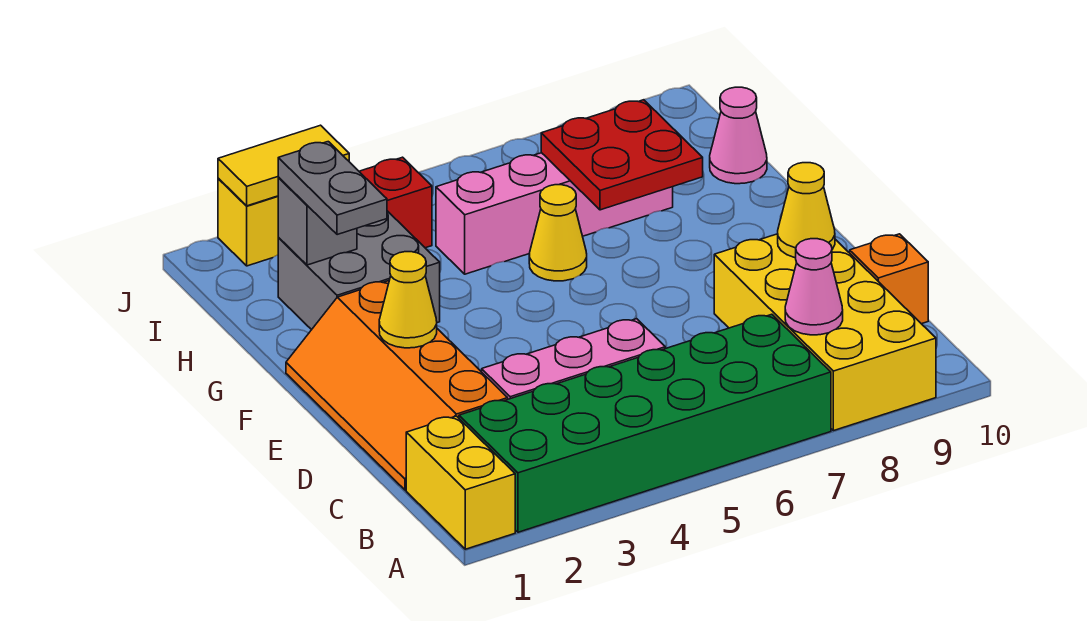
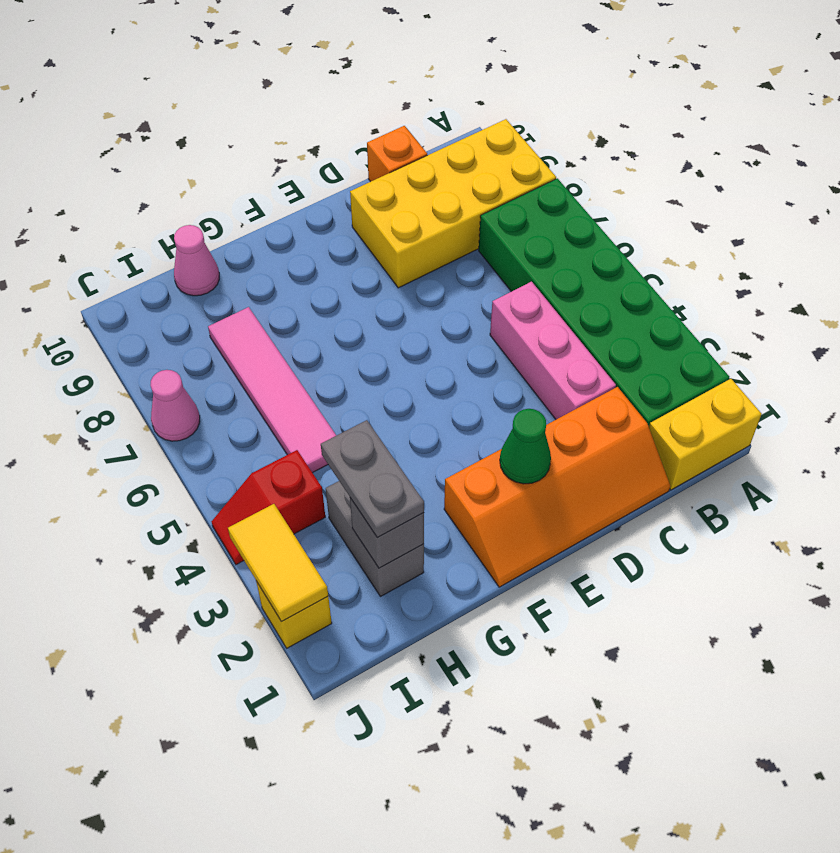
pink 1x1 cone [785,239,843,335] -> pink 1x1 cone moved to [151,370,200,441]
yellow 1x1 cone [778,163,835,258] -> none
yellow 1x1 cone [379,252,437,348] -> green 1x1 cone [500,409,551,484]
grey 2x2 brick [278,211,440,330] -> grey 1x2 brick [326,481,424,597]
grey 1x2 plate [278,142,387,235] -> grey 1x2 plate turned to [321,420,424,538]
yellow 1x1 cone [529,185,587,281] -> none
red 2x2 plate [541,100,703,210] -> none
pink 1x4 brick [436,153,673,274] -> pink 1x4 tile [208,307,336,473]

